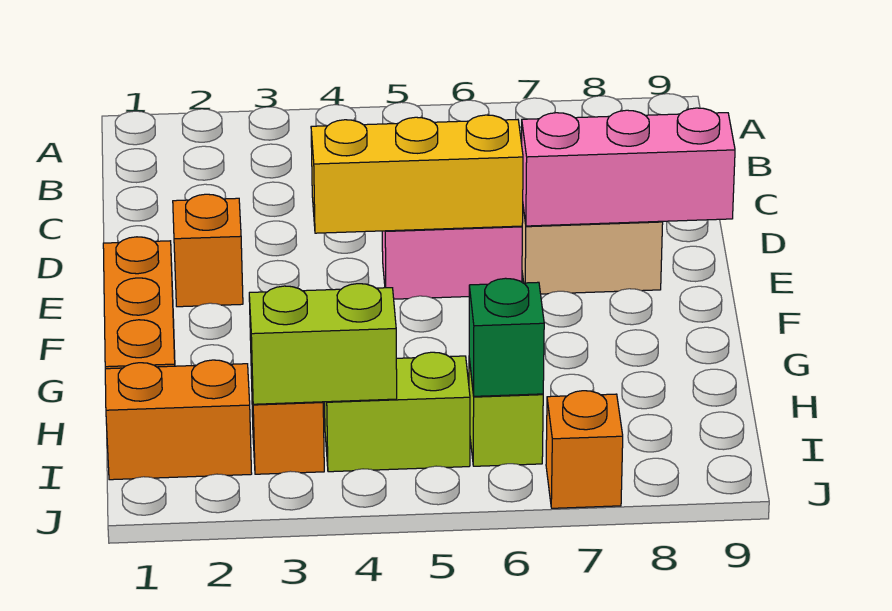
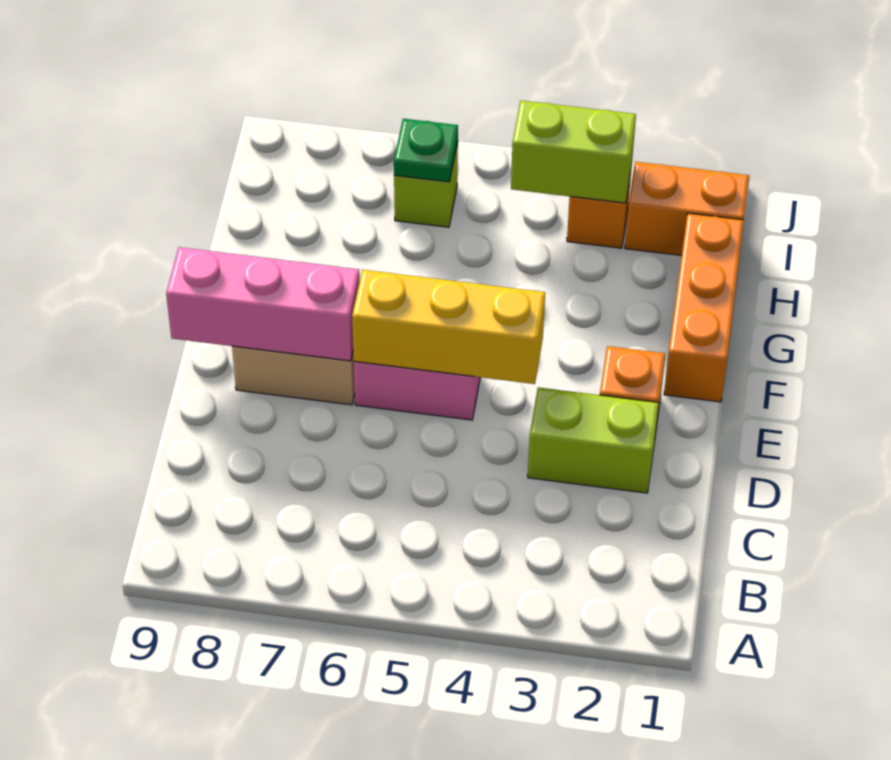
lime 1x2 brick [325,352,470,472] -> lime 1x2 brick moved to [528,387,659,493]
green 1x1 brick [469,278,544,396] -> green 1x1 plate [394,119,458,182]
orange 1x1 brick [546,391,623,508] -> none

